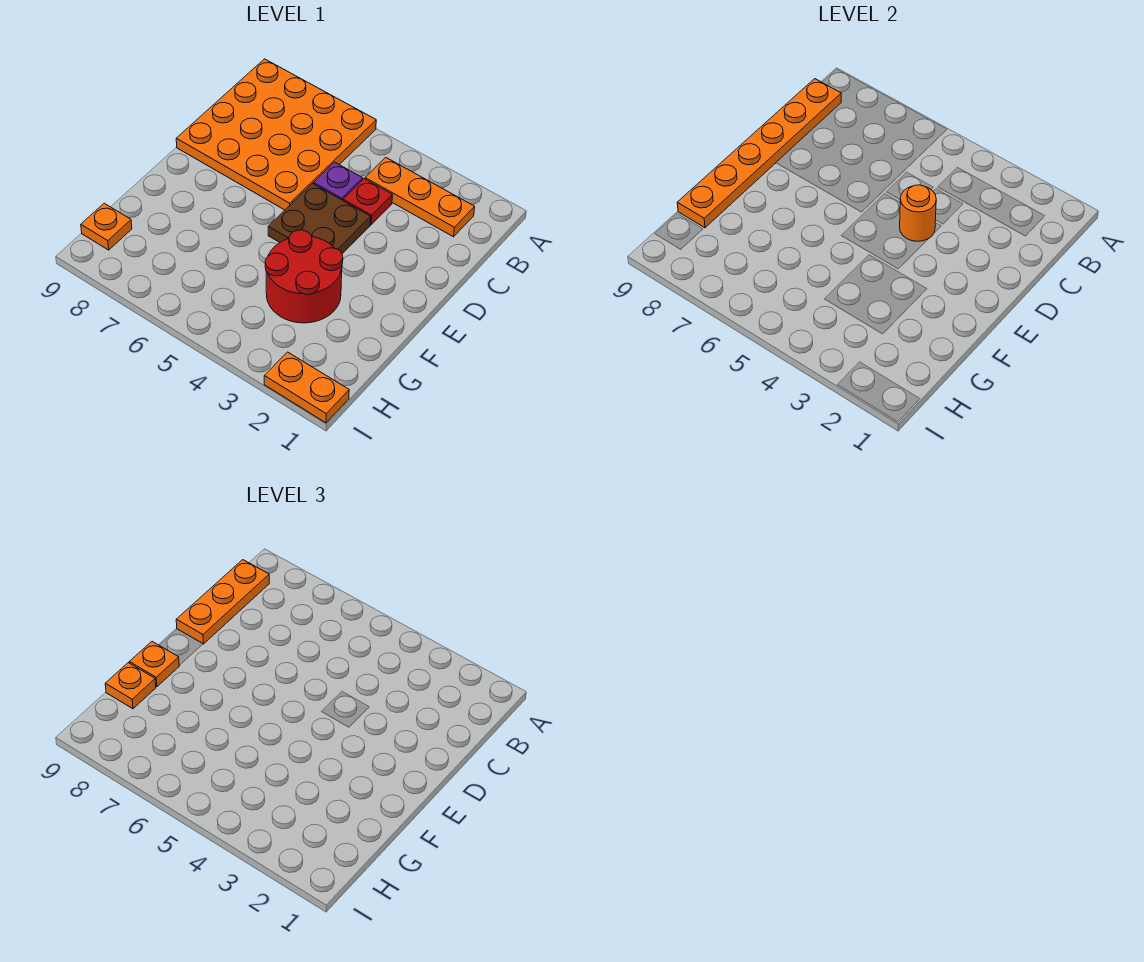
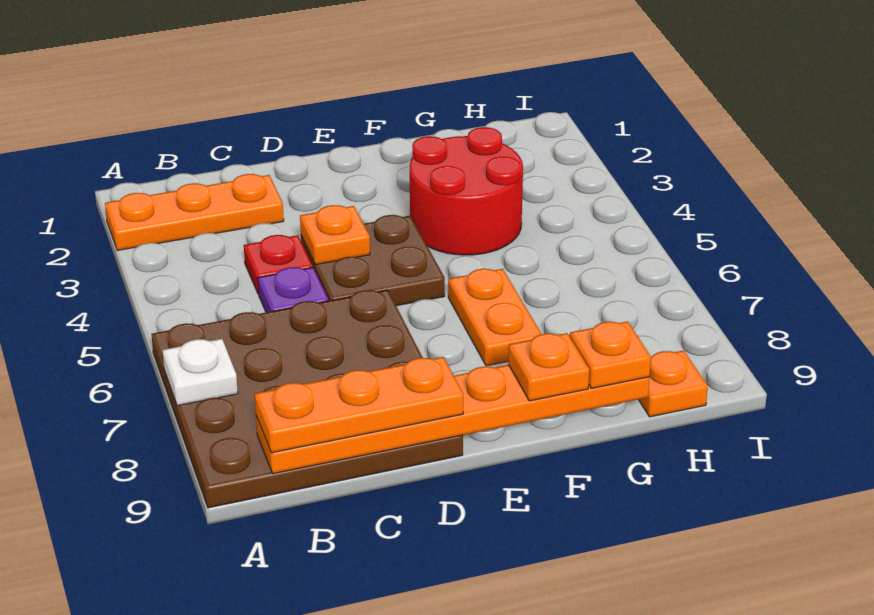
orange 4x4 plate [176,59,376,210] -> brown 4x4 plate [151,290,463,508]
none -> white 1x1 plate [163,339,238,406]
orange 1x3 plate [365,157,475,237] -> orange 1x3 plate turned to [105,174,284,251]
orange 1x1 round brick [900,185,936,241] -> orange 1x1 plate [300,205,370,265]
orange 1x2 plate [264,352,349,423] -> orange 1x2 plate moved to [448,269,541,366]

